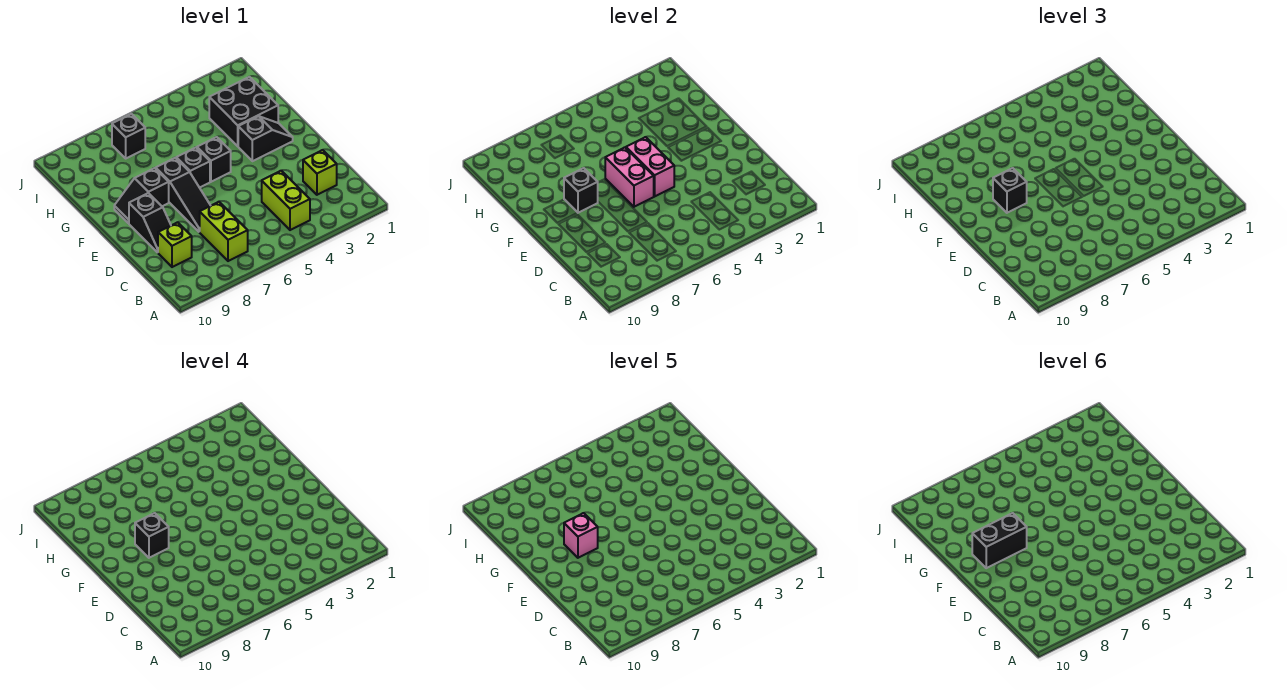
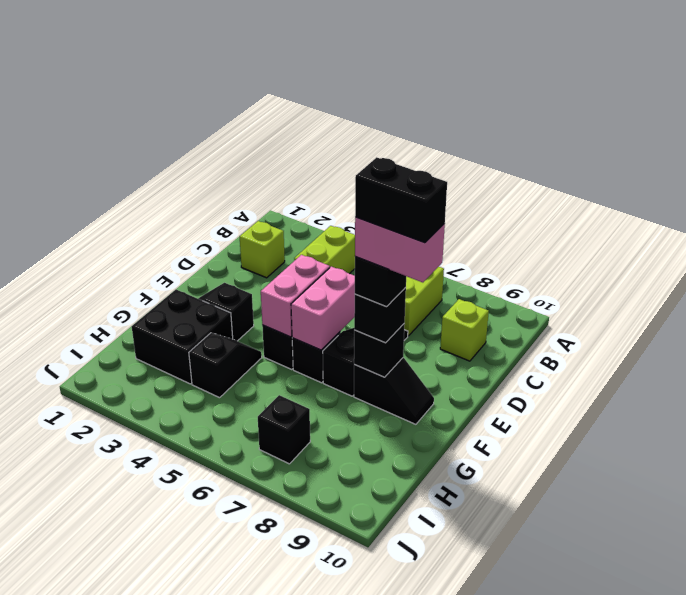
black 1x2 slope [129,193,171,252] -> black 1x2 slope moved to [189,333,262,398]
pink 1x1 brick [564,513,598,558] -> pink 1x2 brick [355,217,445,282]

